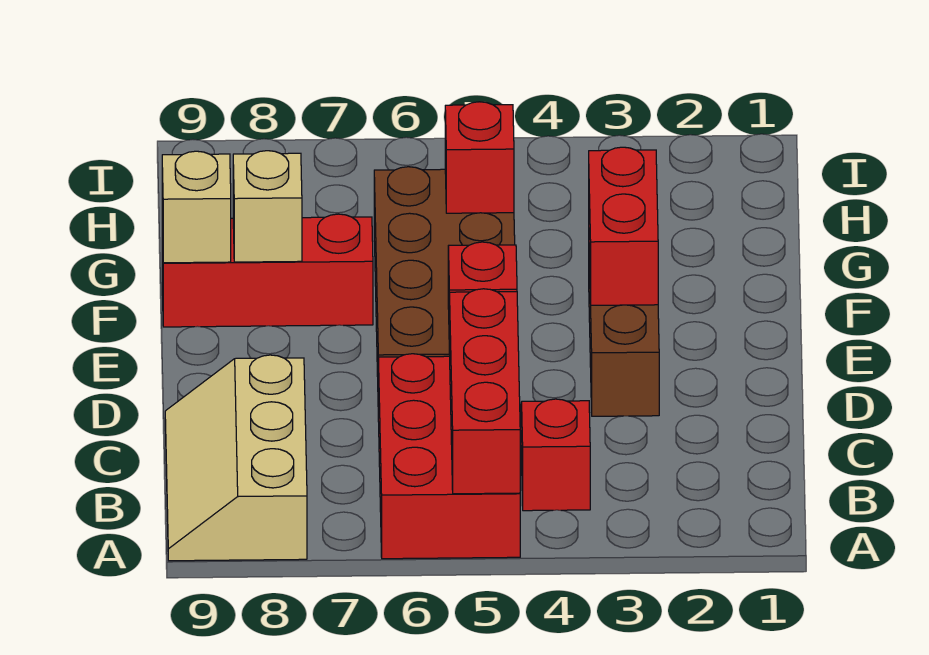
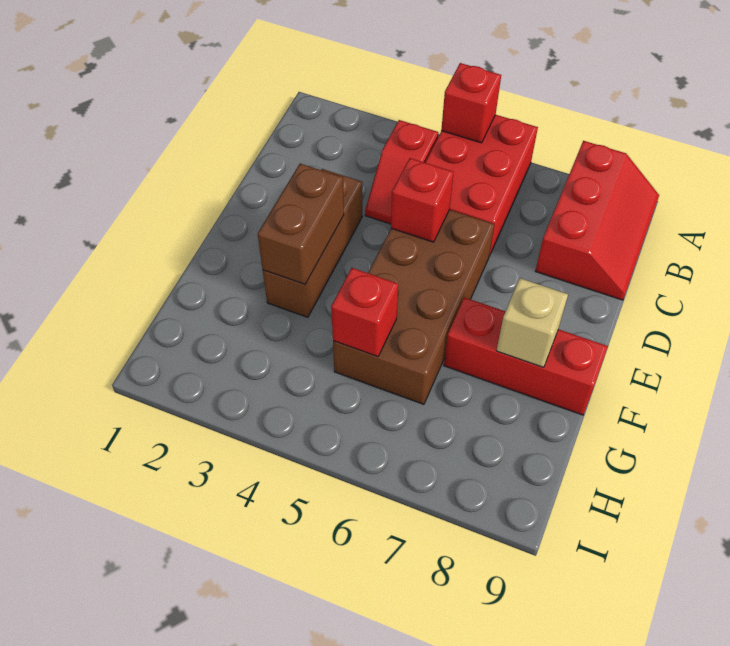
red 1x3 brick [450,289,520,494] -> red 1x1 brick [441,63,501,143]
tan 2x3 slope [165,355,307,561] -> red 2x3 slope [536,141,659,300]
red 1x2 brick [589,147,658,305] -> brown 1x2 brick [258,164,344,284]
tan 1x1 brick [162,151,231,263] -> none

